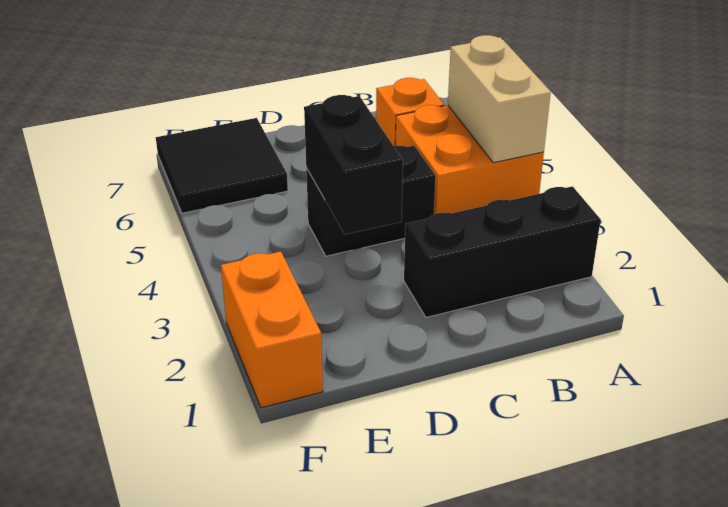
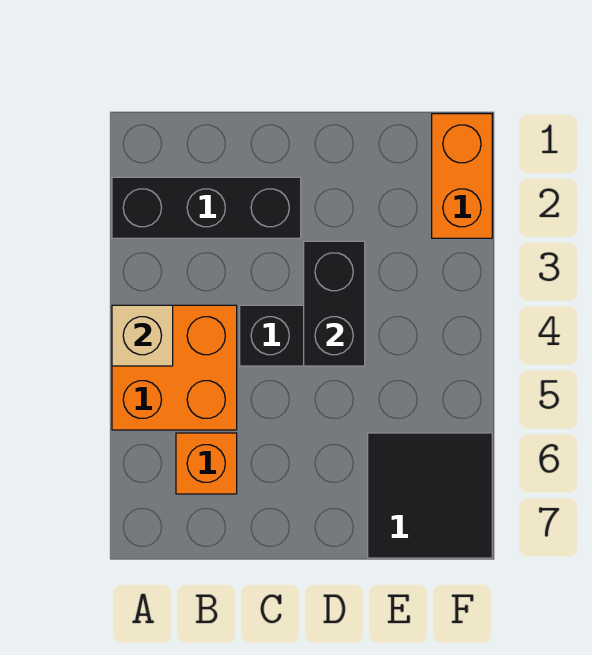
tan 1x2 brick [448,35,551,163] -> tan 1x1 brick [112,305,173,366]

